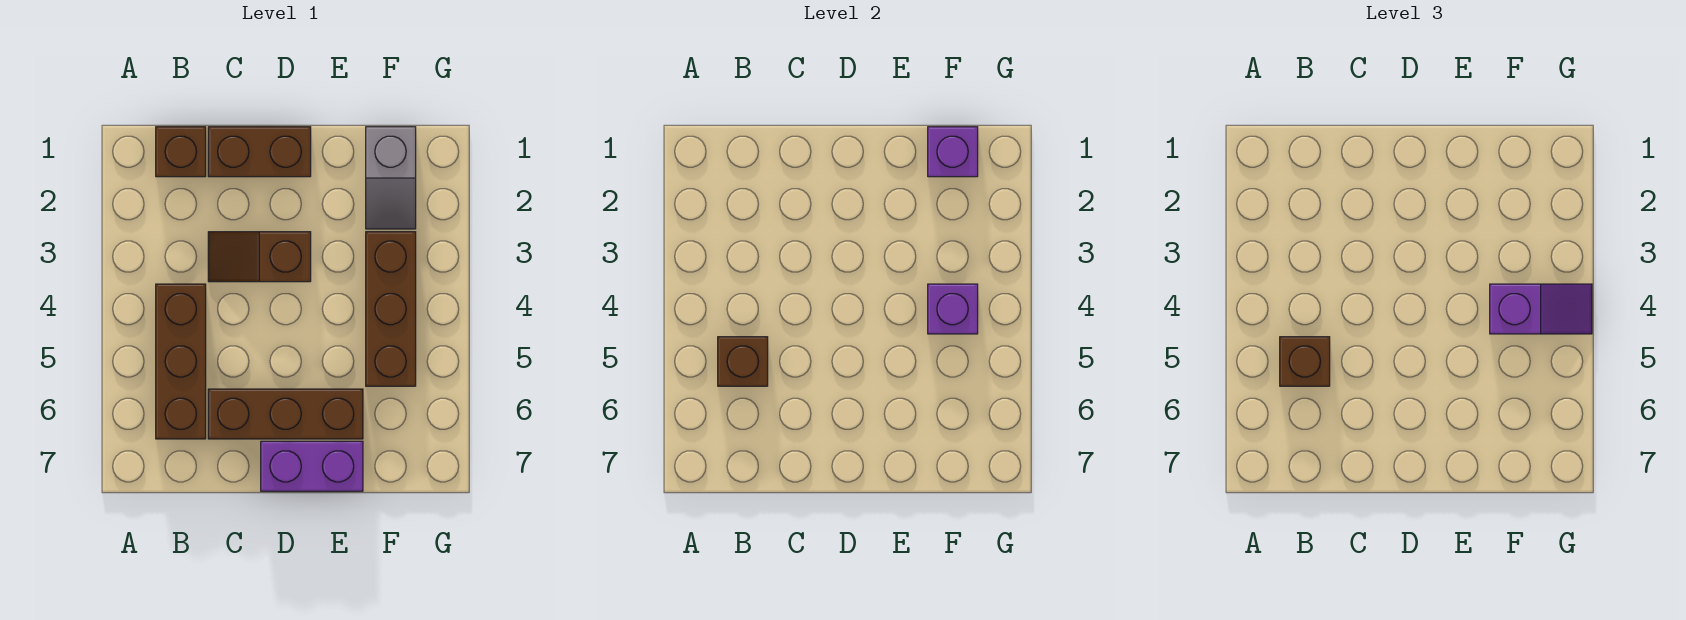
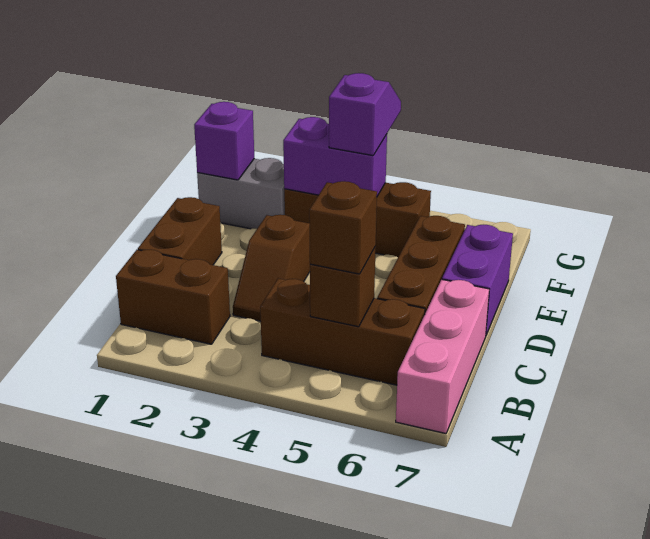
none -> pink 1x3 brick [396,280,489,434]
brown 1x1 brick [156,127,206,177] -> brown 1x2 brick [116,250,230,344]
grey 1x2 slope [366,127,416,229] -> grey 1x2 brick [197,158,285,229]
purple 1x1 brick [928,284,978,334] -> purple 1x2 brick [283,117,387,196]

